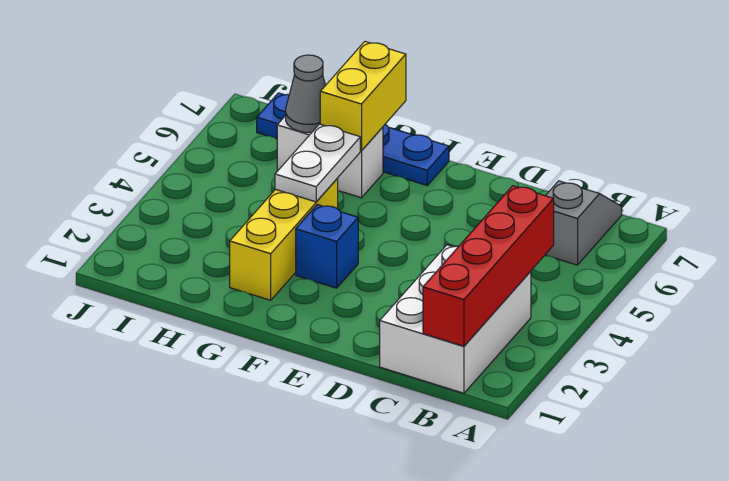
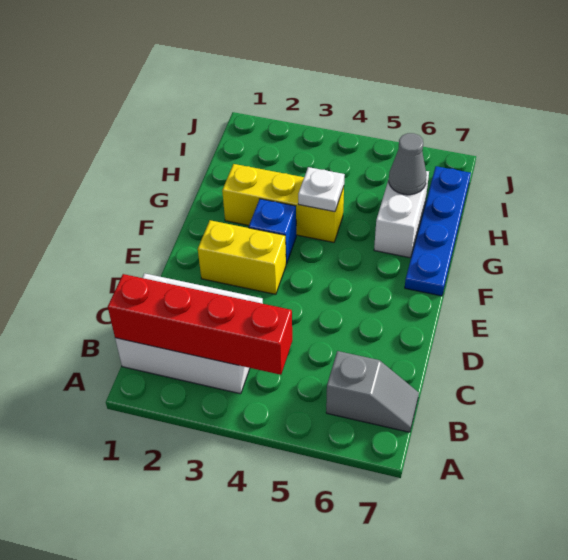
white 1x2 plate [275,124,360,202] -> white 1x1 plate [298,167,345,212]
yellow 1x2 brick [320,42,406,151] -> yellow 1x2 brick moved to [198,220,286,294]

